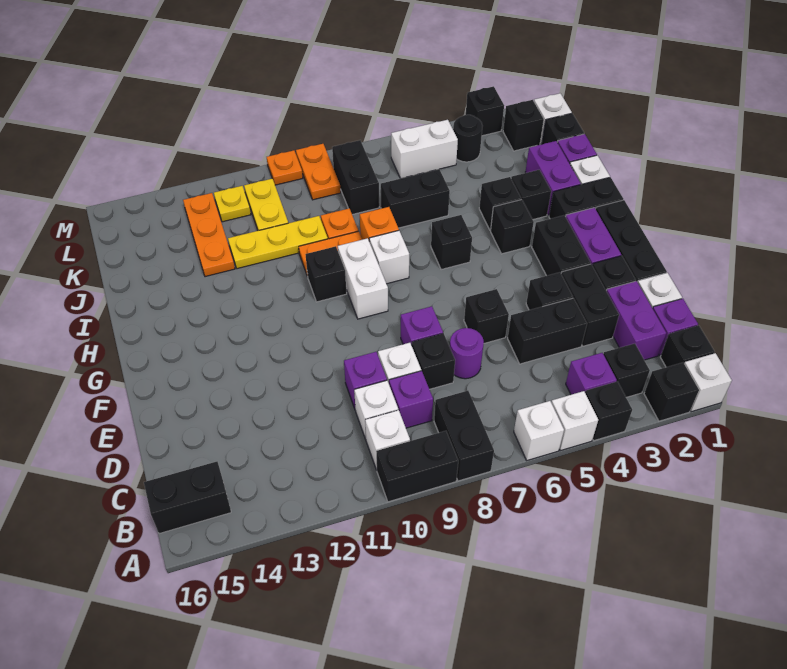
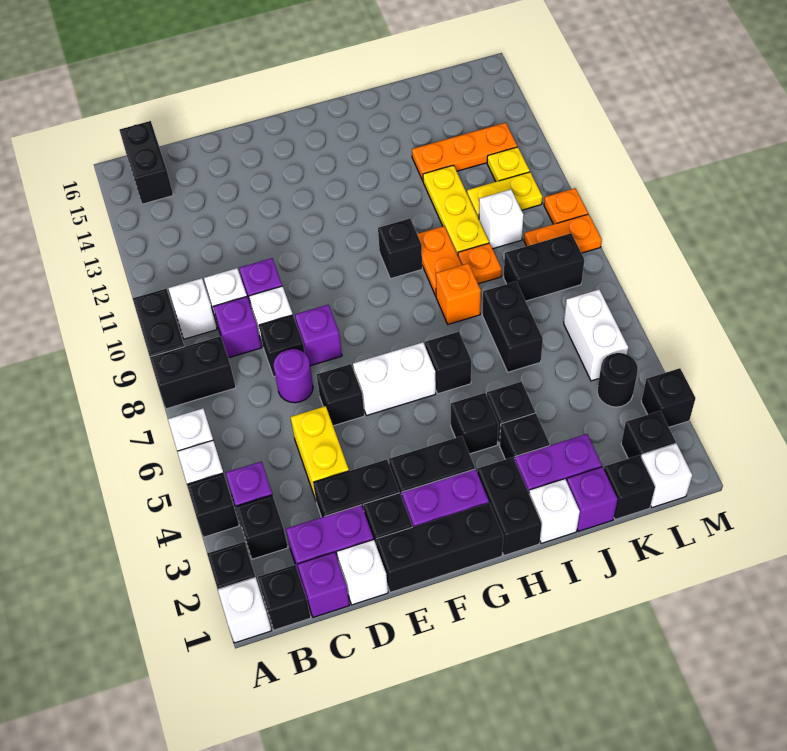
black 1x2 brick [508,298,587,364] -> yellow 1x2 brick [291,406,349,500]
black 1x1 brick [526,272,573,310] -> none
white 1x2 brick [338,238,388,319] -> white 1x2 brick moved to [353,342,436,416]
white 1x1 brick [369,231,409,284] -> white 1x1 brick moved to [479,189,524,249]

